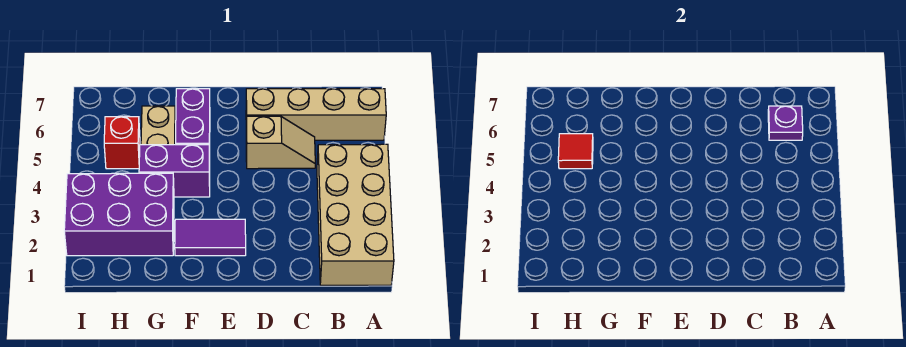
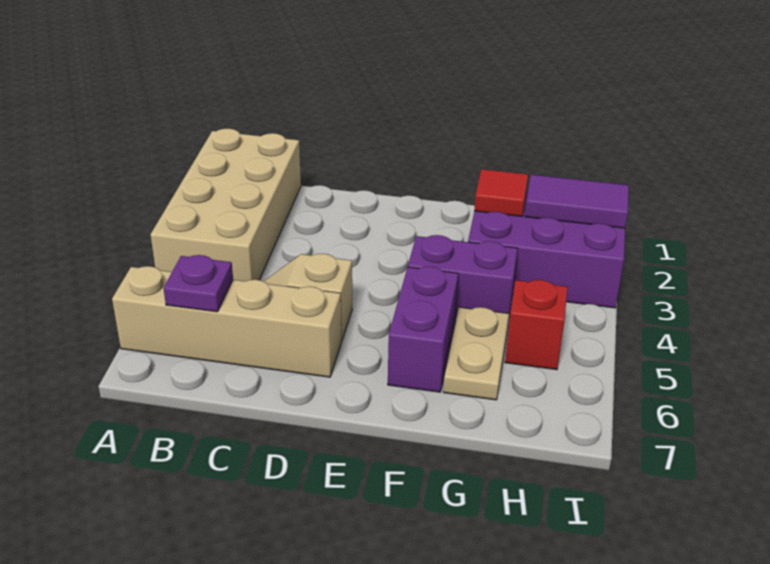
purple 1x2 tile [175,219,246,256] -> purple 1x2 tile moved to [525,175,629,228]
red 1x1 tile [558,134,593,169] -> red 1x1 tile moved to [474,169,528,216]

